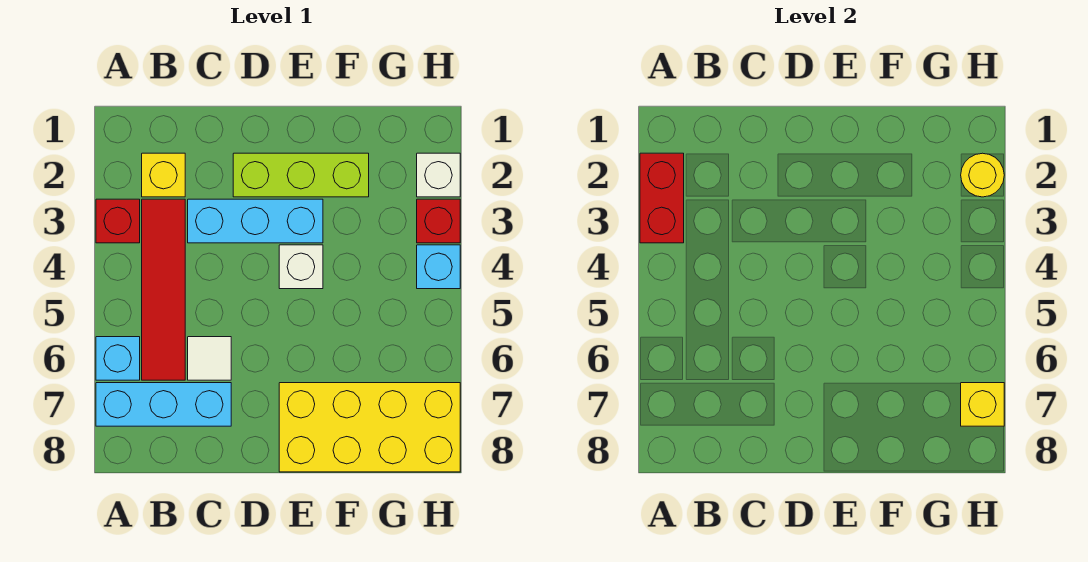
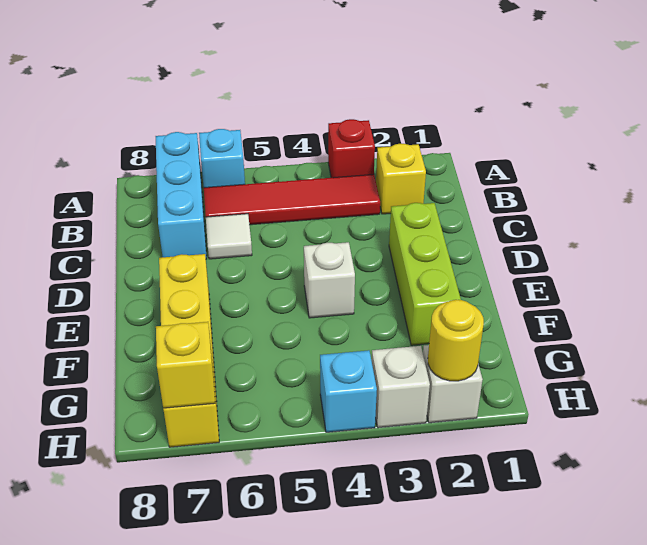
red 1x2 brick [640,153,684,243] -> none
cyan 1x3 brick [188,199,323,243] -> none
yellow 2x4 brick [279,383,460,472] -> yellow 1x4 brick [159,254,219,447]
red 1x1 brick [417,199,460,243] -> white 1x1 brick [372,346,430,428]

